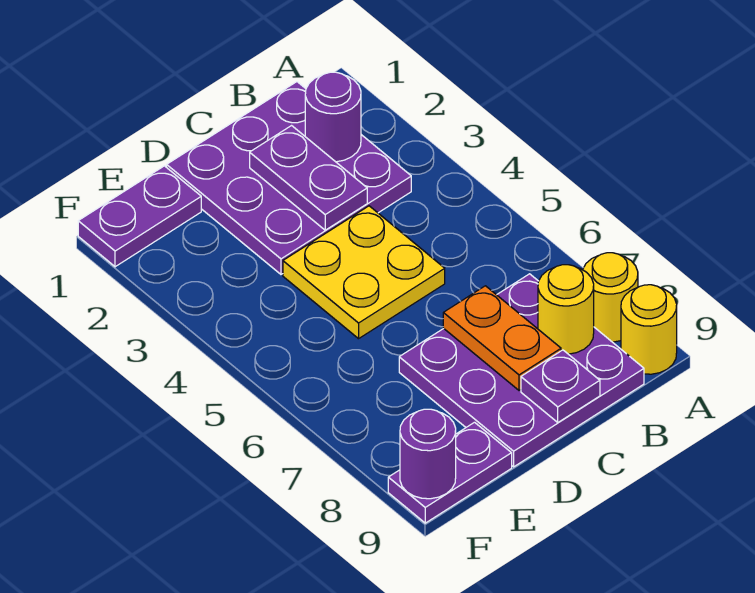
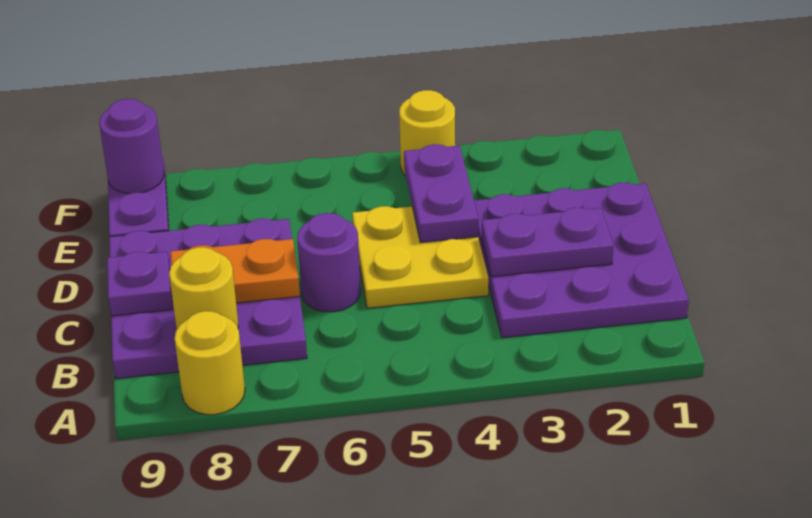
yellow 1x1 round brick [621,285,677,374] -> yellow 1x1 round brick moved to [399,90,455,176]
purple 1x1 round brick [305,72,361,162] -> purple 1x1 round brick moved to [297,213,361,312]
purple 1x2 plate [78,166,201,267] -> purple 1x2 plate moved to [404,144,478,243]

